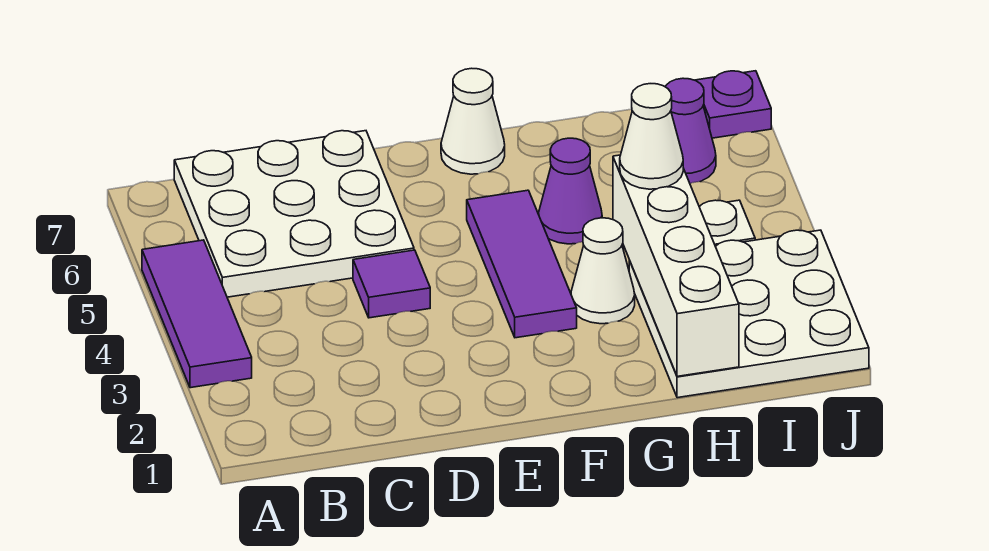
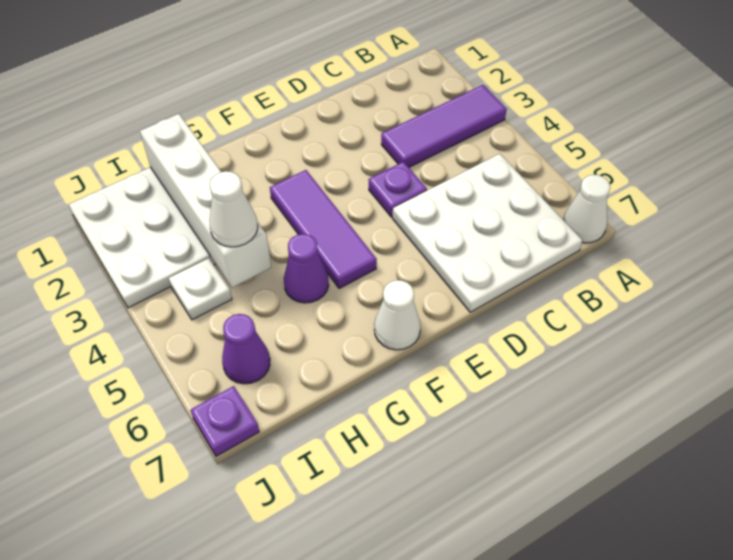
purple 1x3 tile [142,240,252,388] -> purple 1x3 tile turned to [381,85,507,167]
purple 1x1 tile [353,250,430,318] -> purple 1x1 plate [368,162,427,217]
white 1x1 cone [571,218,635,324] -> white 1x1 cone moved to [563,175,610,243]

